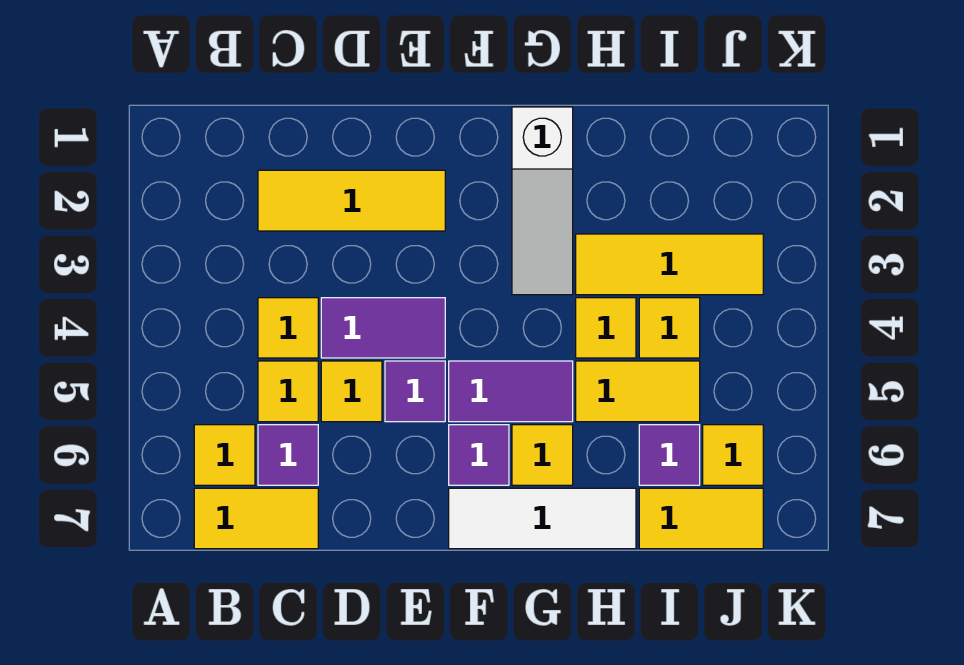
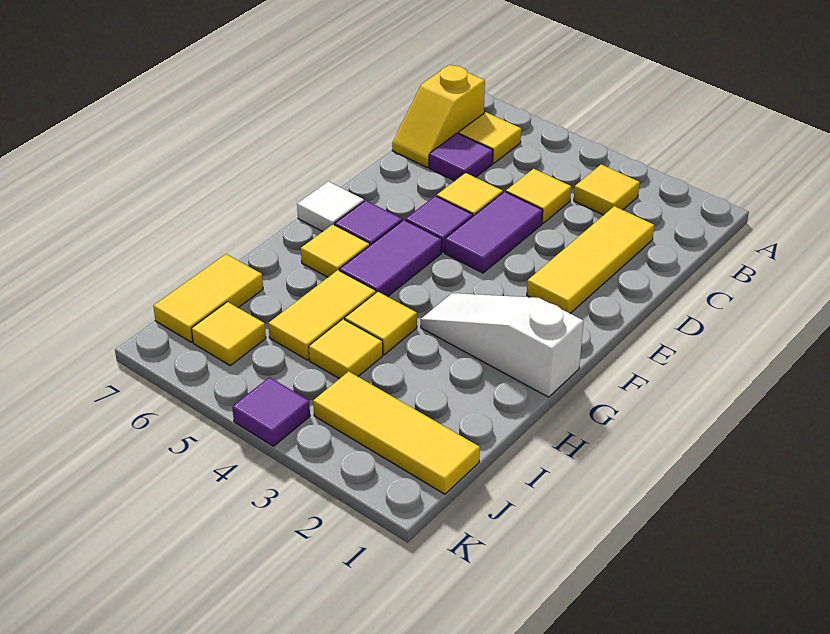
yellow 1x2 tile [194,488,318,549] -> yellow 1x2 slope [392,65,485,167]
yellow 1x1 tile [258,361,318,422] -> yellow 1x1 tile moved to [574,164,640,215]
white 1x3 tile [449,488,636,549] -> white 1x1 tile [297,181,364,232]
yellow 1x3 tile [576,234,763,295] -> yellow 1x3 tile turned to [313,371,480,494]
purple 1x1 tile [639,425,700,485] -> purple 1x1 tile moved to [232,377,310,446]

